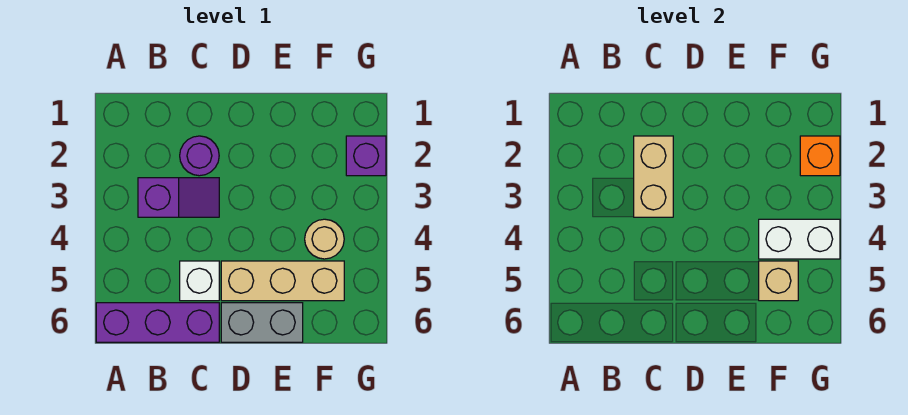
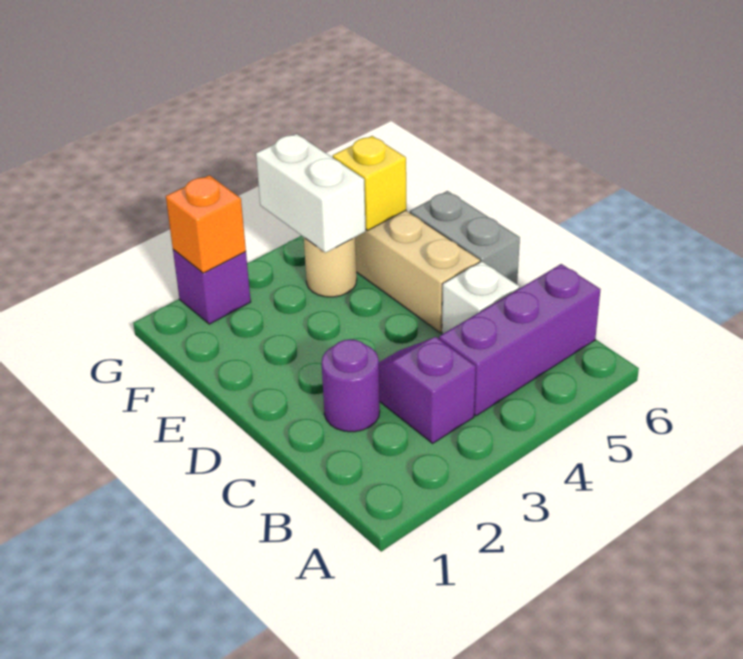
purple 1x3 brick [96,303,219,342] -> purple 1x3 brick turned to [439,264,601,416]
tan 1x2 brick [634,136,673,217] -> none
tan 1x1 brick [759,261,798,301] -> yellow 1x1 brick [333,136,406,230]

